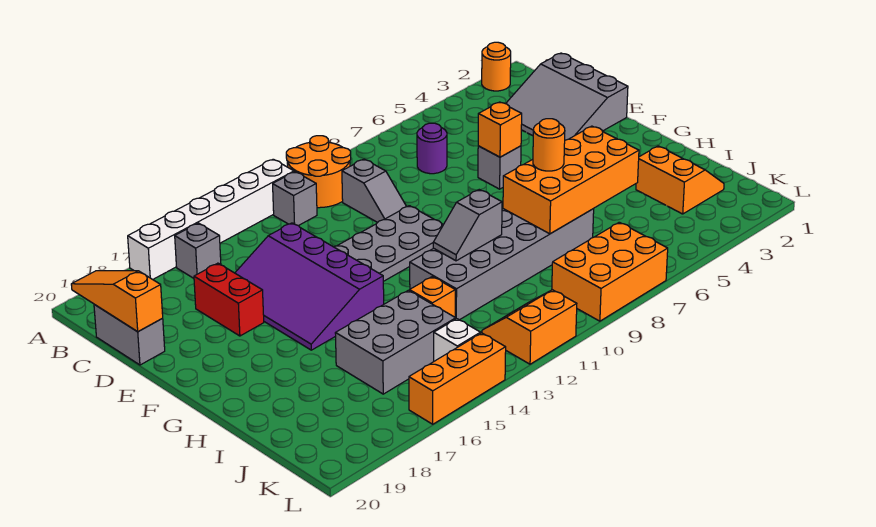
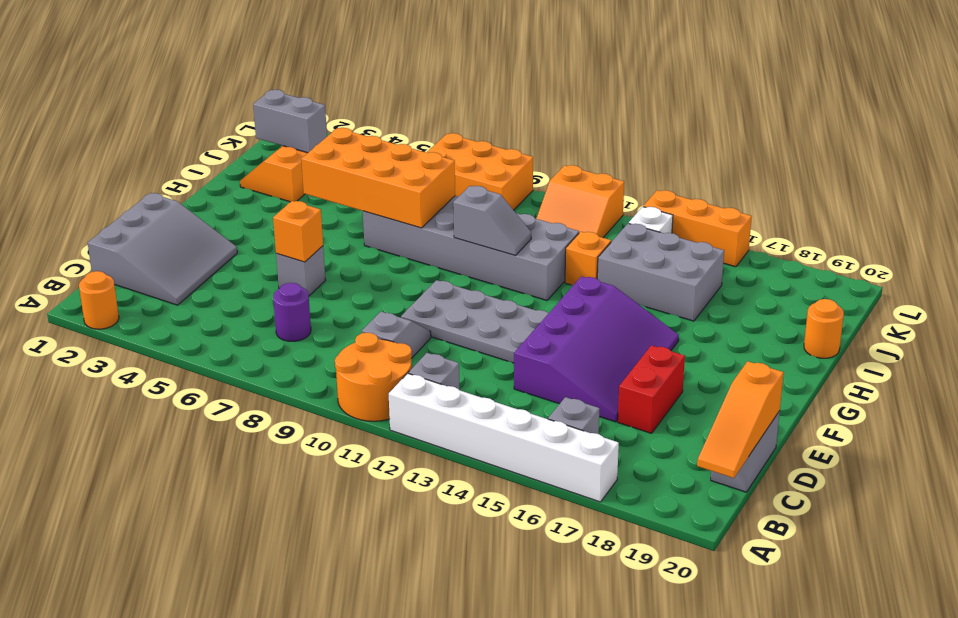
orange 1x1 round brick [533,119,565,171] -> orange 1x1 round brick moved to [804,299,844,358]
none -> grey 1x2 brick [253,90,327,153]

